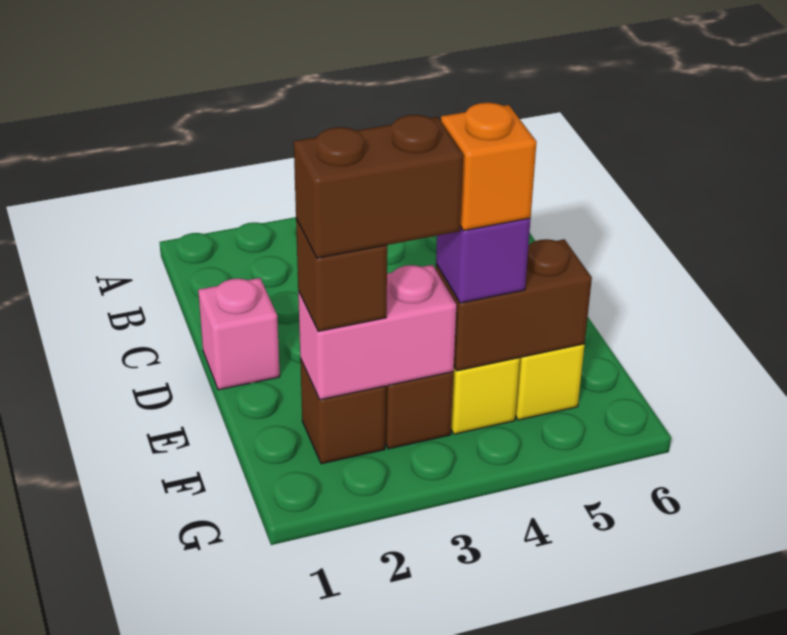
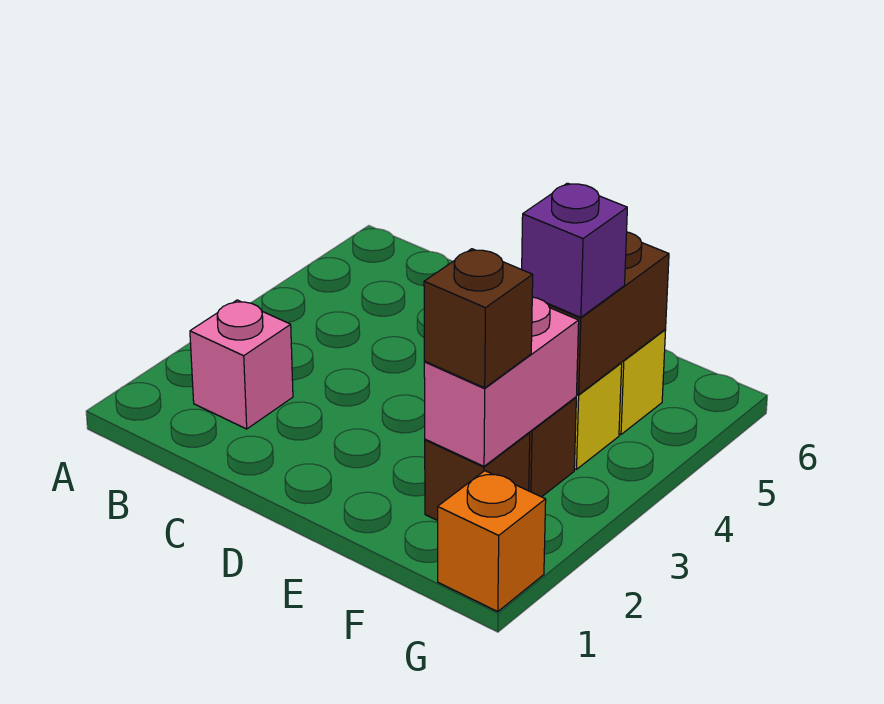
pink 1x1 brick [198,278,280,390] -> pink 1x1 brick moved to [190,300,293,429]
brown 1x2 brick [294,115,463,258] -> none
orange 1x1 brick [441,103,537,231] -> orange 1x1 brick moved to [438,471,546,612]

